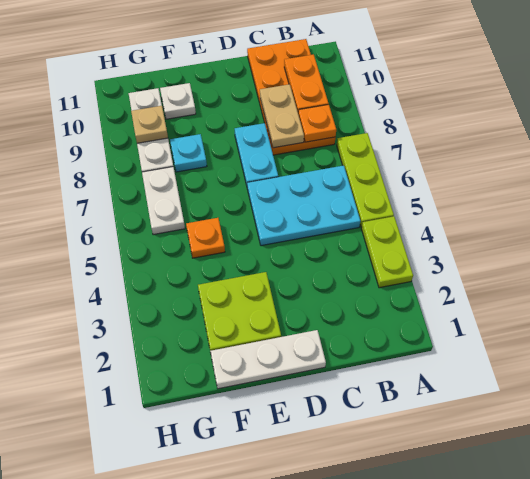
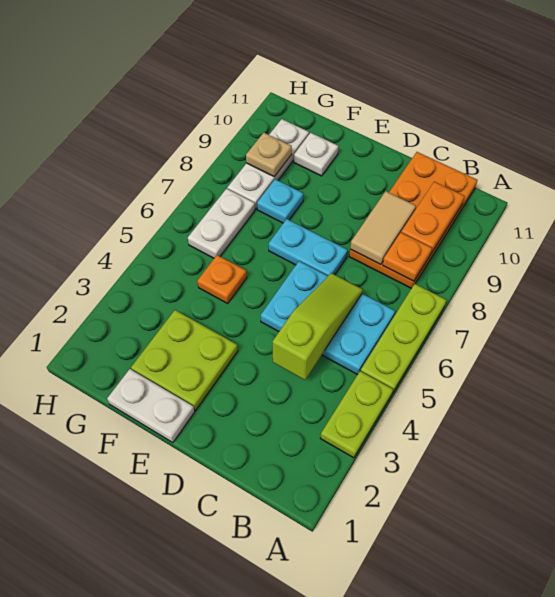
none -> lime 1x3 slope [273,273,363,380]
tan 1x2 plate [260,84,304,148] -> tan 1x2 tile [350,191,416,265]
white 1x3 plate [210,330,326,389] -> white 1x2 plate [107,369,195,443]
cyan 1x2 plate [235,123,278,185] -> cyan 1x2 plate turned to [269,219,348,276]

